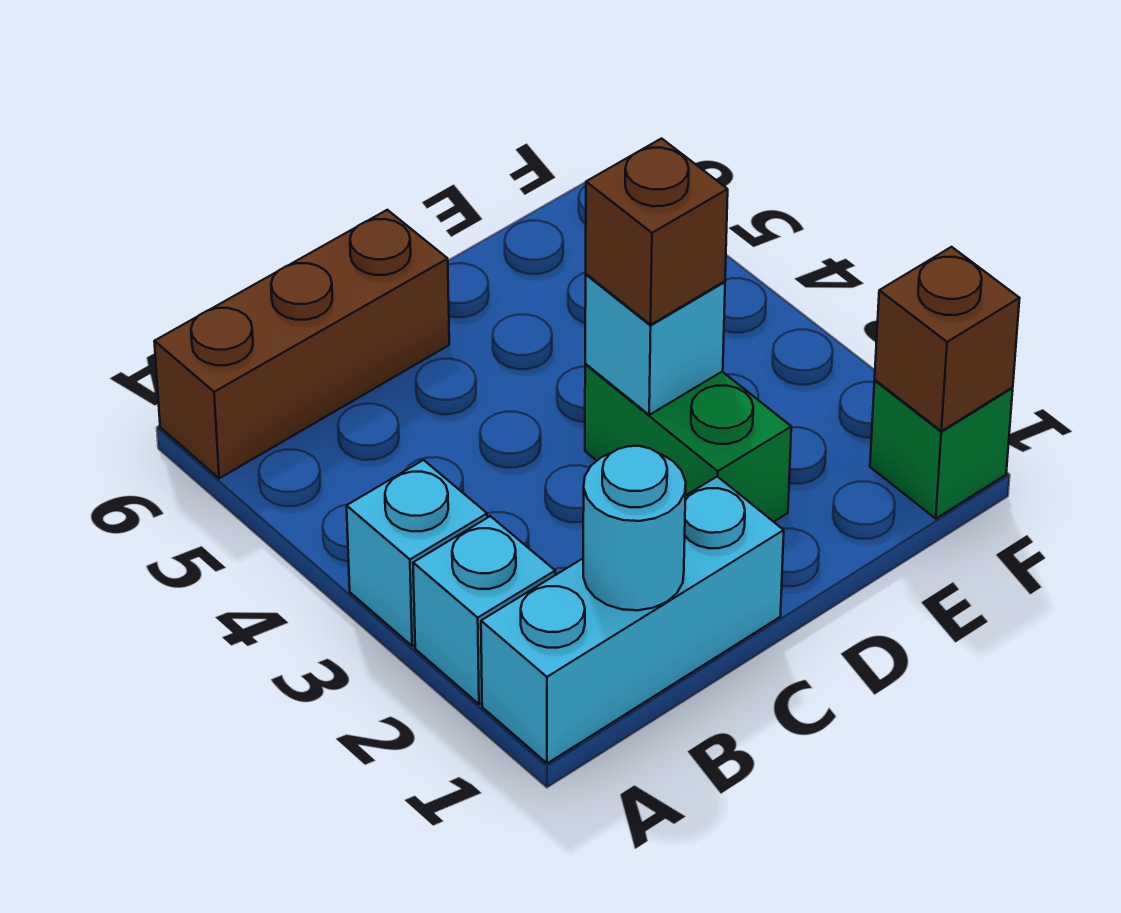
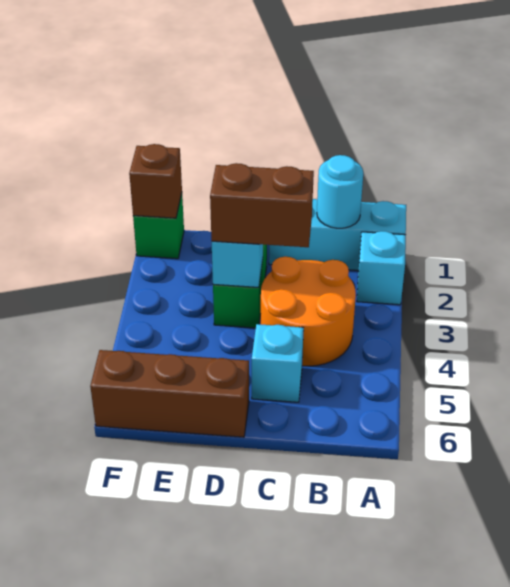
cyan 1x1 brick [347,460,487,646] -> cyan 1x1 brick moved to [252,324,304,402]
brown 1x3 brick [154,210,449,478] -> brown 1x3 brick moved to [90,350,249,437]
none -> orange 2x2 round brick [261,257,356,366]
brown 1x1 brick [586,139,728,325] -> brown 1x2 brick [210,163,314,247]

